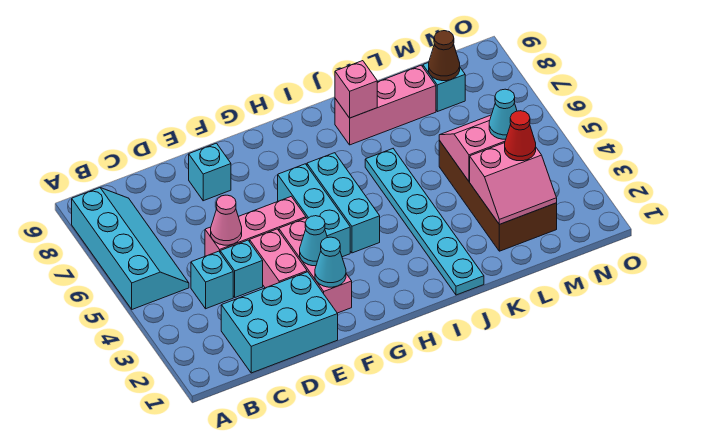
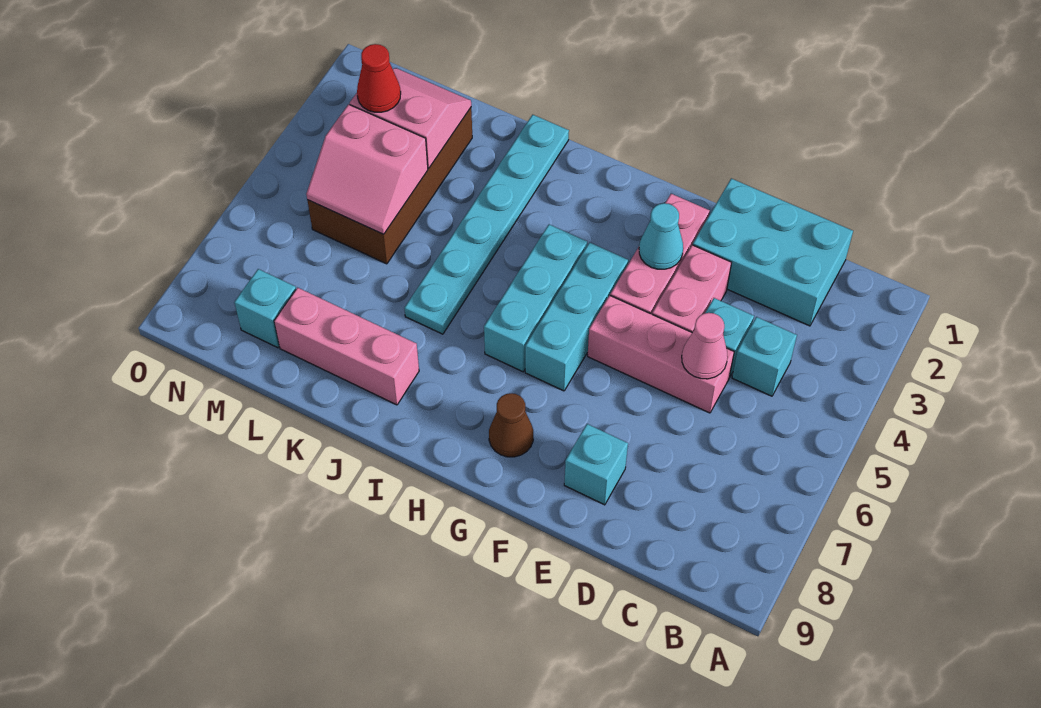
cyan 2x4 slope [72,188,189,309] -> none
cyan 1x1 cone [315,237,346,287] -> none
pink 1x1 brick [335,61,377,118] -> none
cyan 1x1 cone [489,89,517,139] -> none
brown 1x1 cone [429,31,460,81] -> brown 1x1 cone moved to [489,393,533,457]

